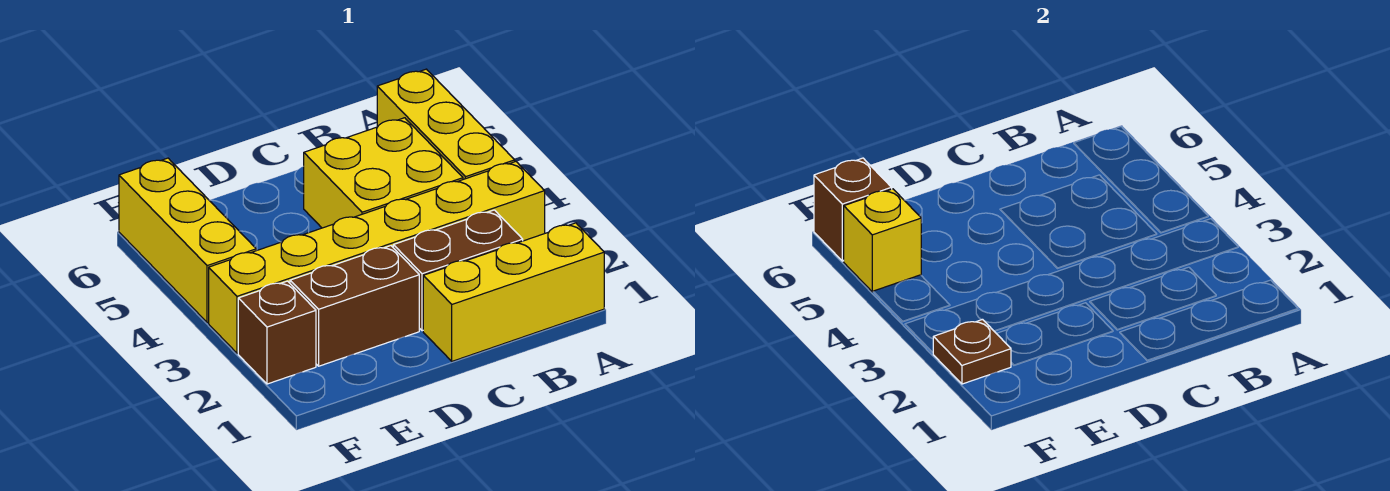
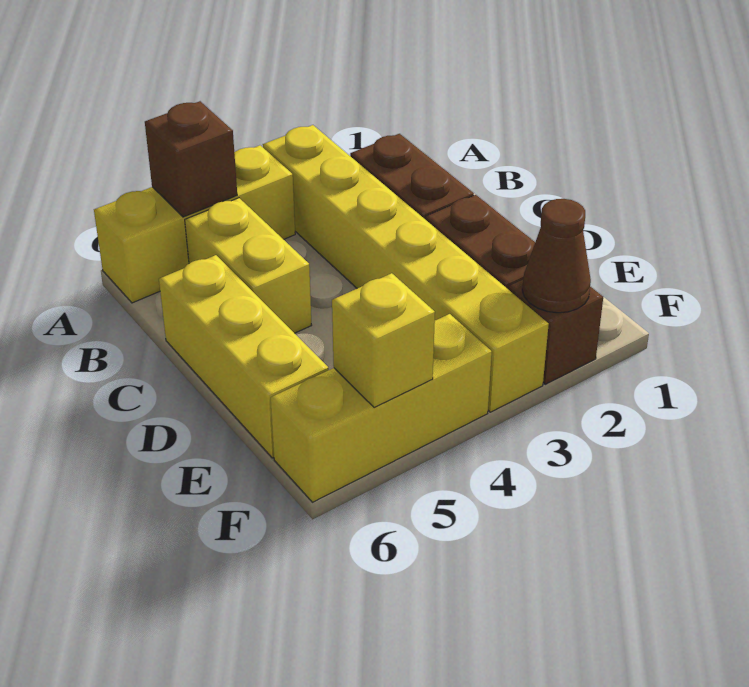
yellow 1x3 brick [423,223,604,361] -> yellow 1x3 brick moved to [159,255,329,458]
yellow 2x2 brick [304,118,463,228] -> yellow 1x2 brick [185,198,312,333]
brown 1x1 plate [933,320,1011,384] -> brown 1x1 cone [522,199,591,313]
brown 1x1 brick [814,158,892,261] -> brown 1x1 brick moved to [145,101,237,217]

